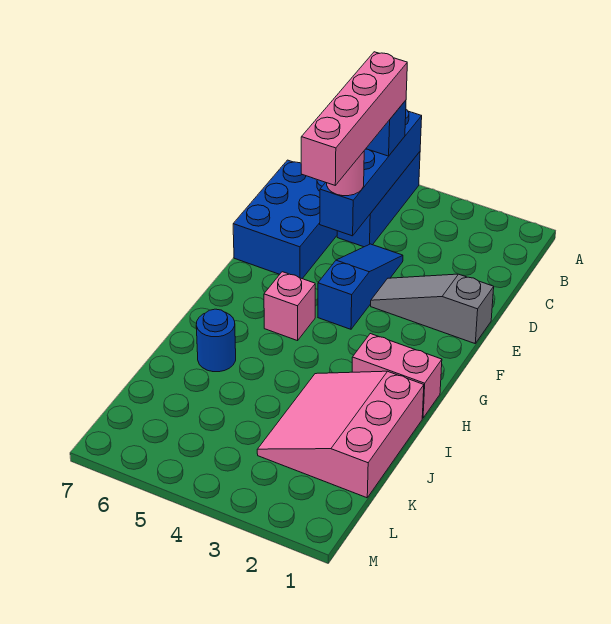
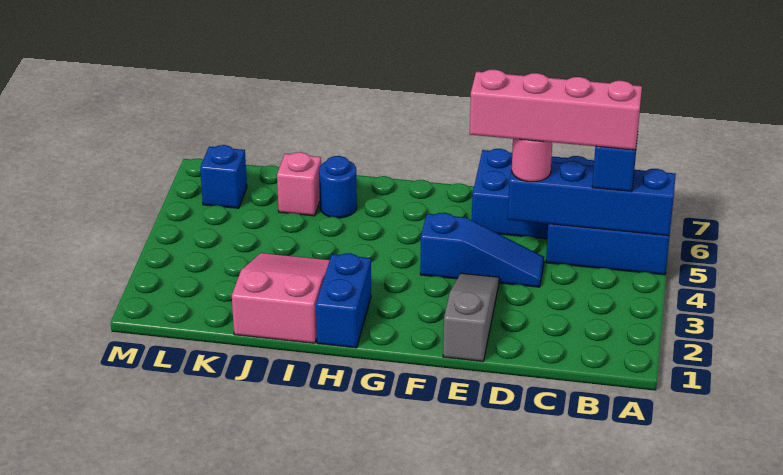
pink 1x1 brick [264,272,315,341] -> pink 1x1 brick moved to [277,152,321,216]
pink 1x2 brick [352,334,442,418] -> blue 1x2 brick [316,253,371,348]
pink 3x3 slope [257,371,424,498] -> pink 2x3 slope [232,253,330,343]
none -> blue 1x1 brick [200,145,247,208]

